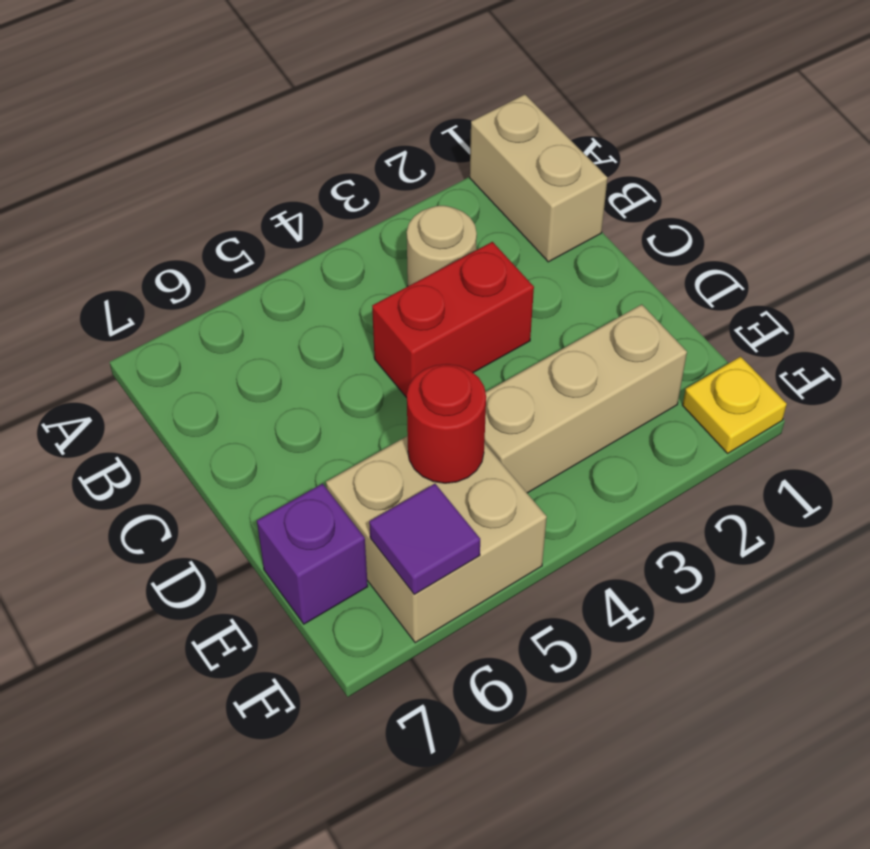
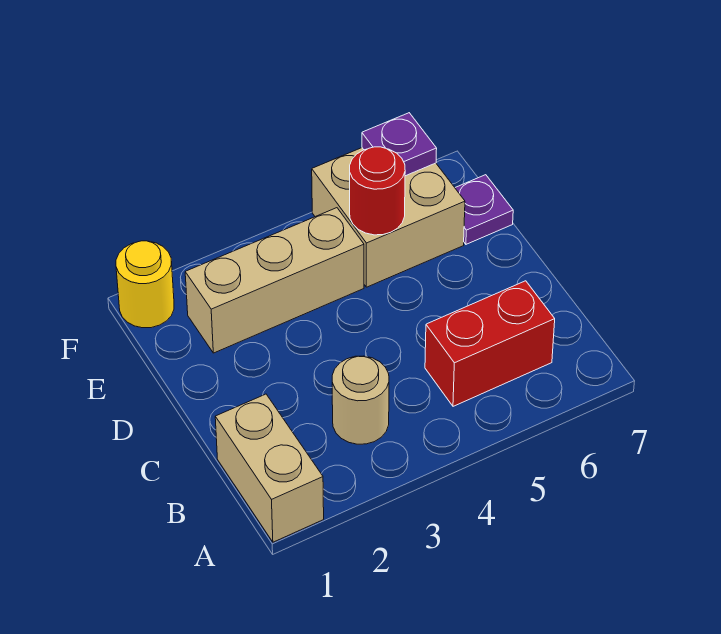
red 1x2 brick [372,242,534,398] -> red 1x2 brick moved to [425,281,555,406]
purple 1x1 brick [257,484,368,624] -> purple 1x1 plate [455,175,513,244]
yellow 1x1 plate [682,357,787,453] -> yellow 1x1 round brick [116,241,174,328]
purple 1x1 tile [369,484,480,594] -> purple 1x1 plate [362,113,437,176]

